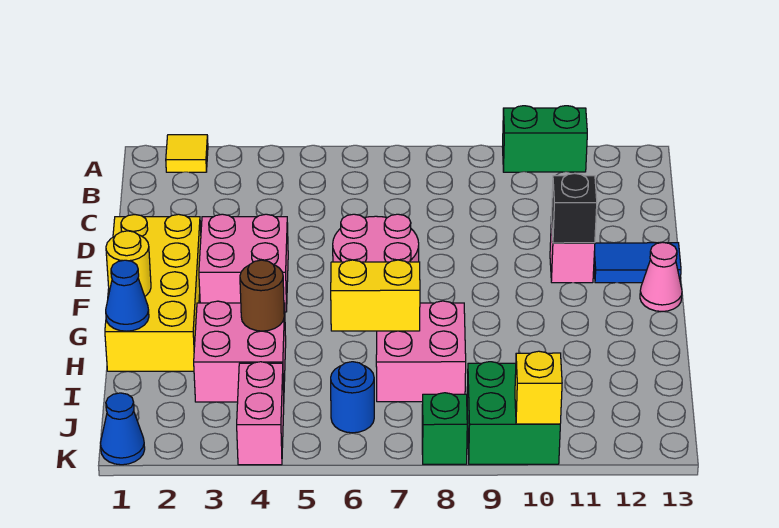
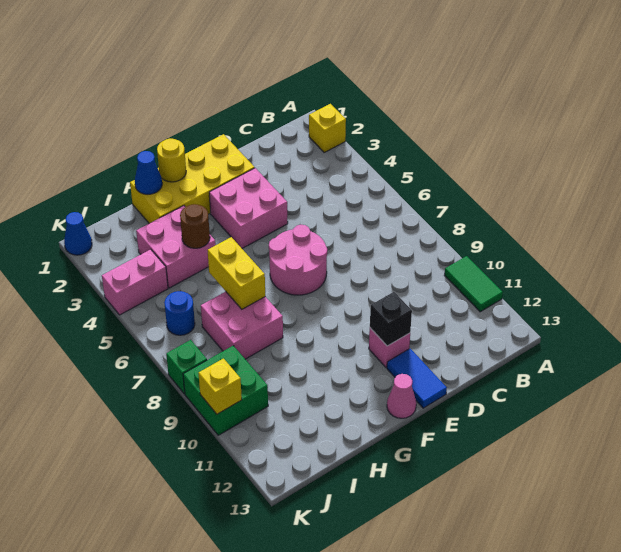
yellow 1x1 tile [166,135,208,172] -> yellow 1x1 brick [309,104,346,152]
green 1x2 brick [502,106,587,172] -> green 1x2 tile [444,256,503,312]

